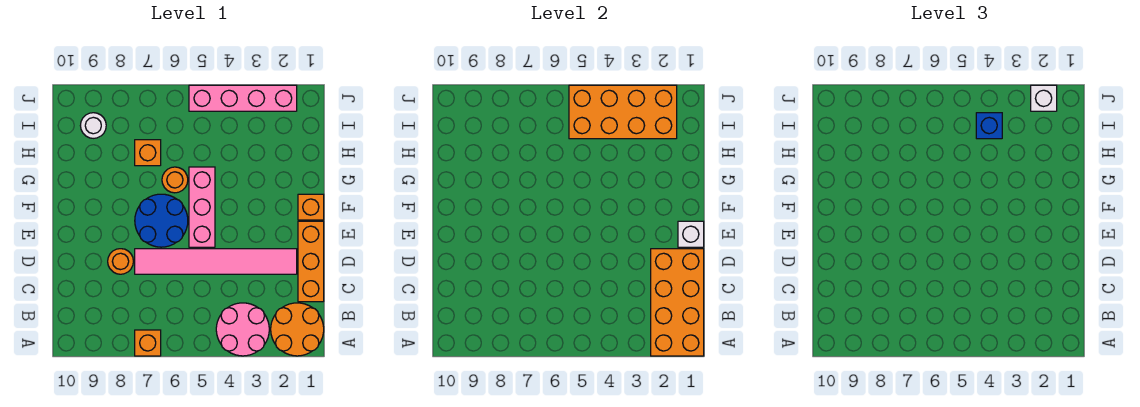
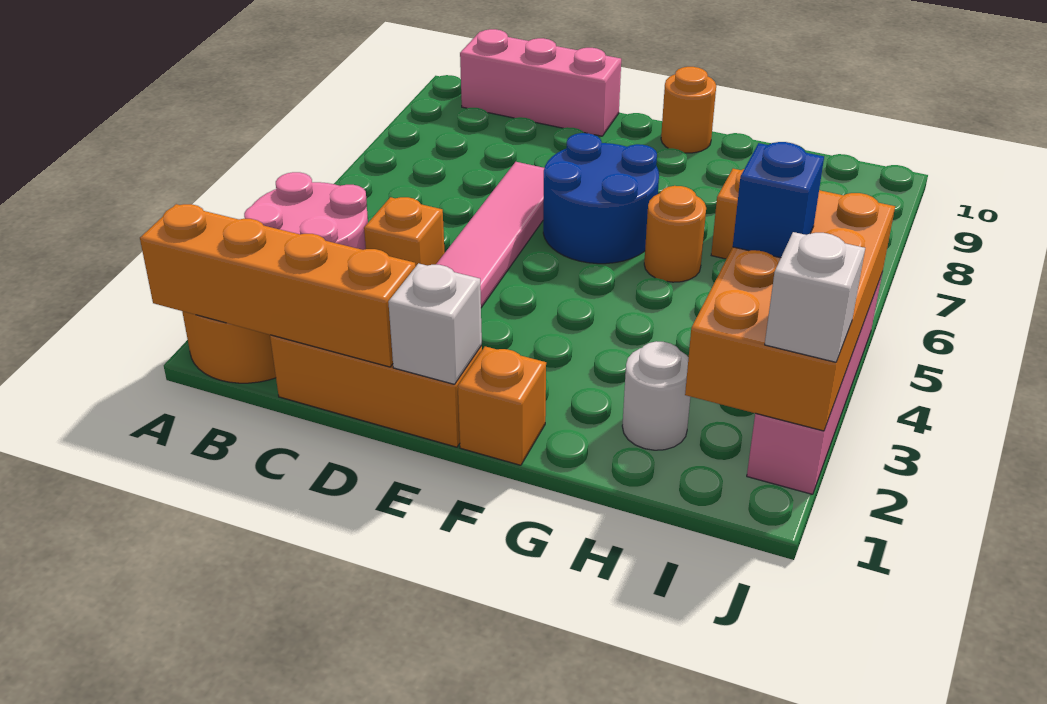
orange 2x4 brick [651,249,704,356] -> orange 1x4 brick [140,204,416,367]
orange 1x1 brick [135,330,161,356] -> orange 1x1 brick moved to [364,197,445,266]
orange 1x1 round brick [108,249,133,274] -> orange 1x1 round brick moved to [661,67,716,153]
pink 1x3 brick [189,167,215,247] -> pink 1x3 brick moved to [460,29,621,136]
white 1x1 round brick [80,113,106,138] -> white 1x1 round brick moved to [622,341,690,450]

